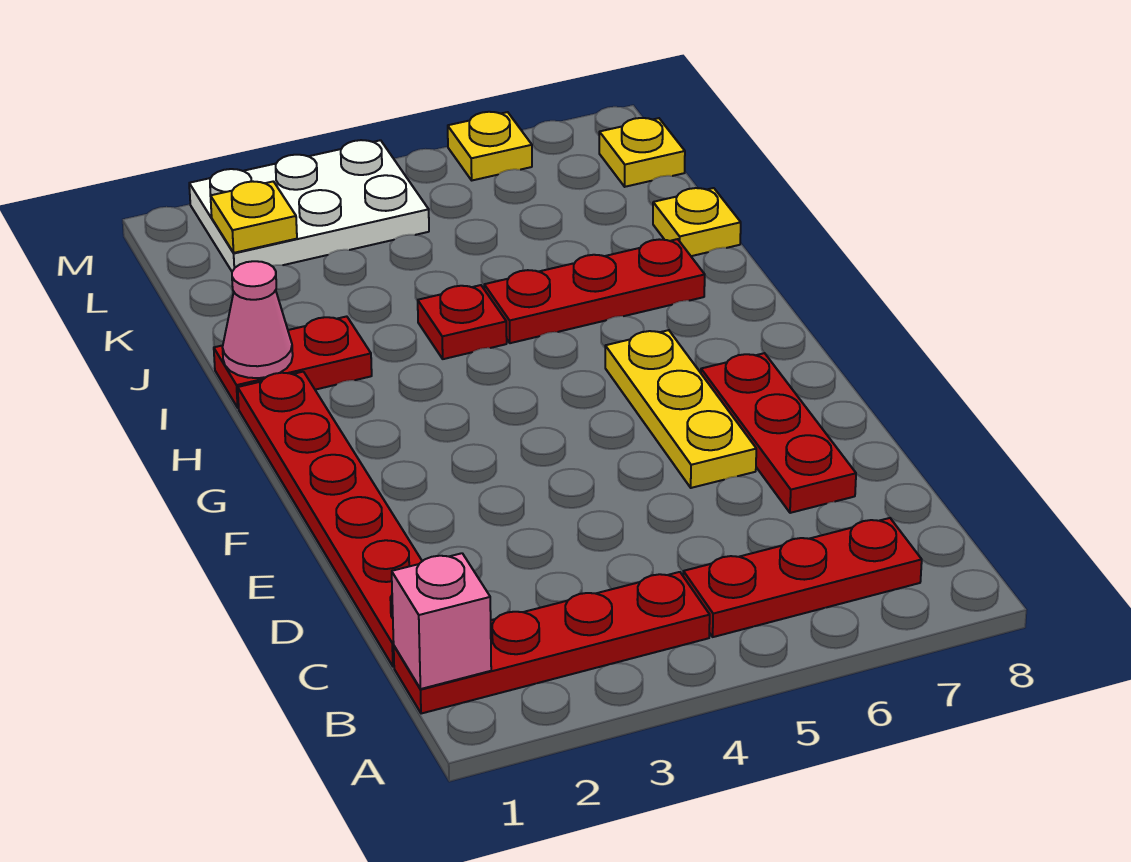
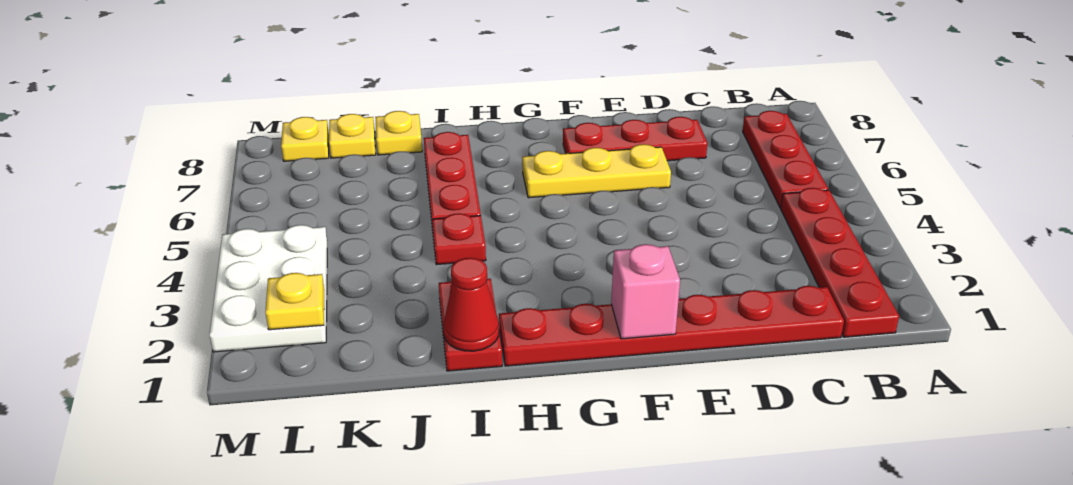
pink 1x1 brick [392,553,491,689] -> pink 1x1 brick moved to [611,244,680,339]
pink 1x1 cone [222,261,293,378] -> red 1x1 cone [443,258,499,351]
yellow 1x1 plate [448,112,532,180] -> yellow 1x1 plate moved to [329,114,376,158]

